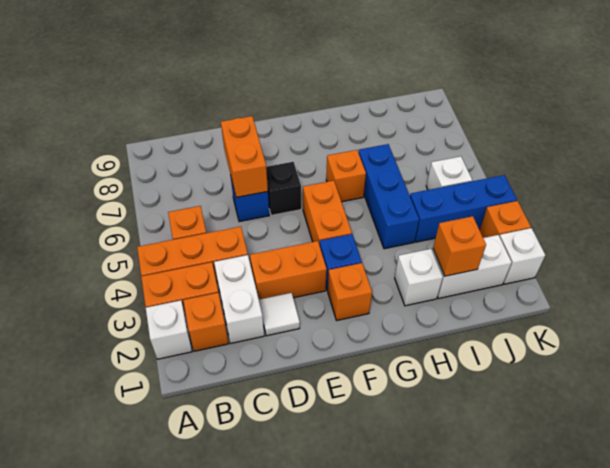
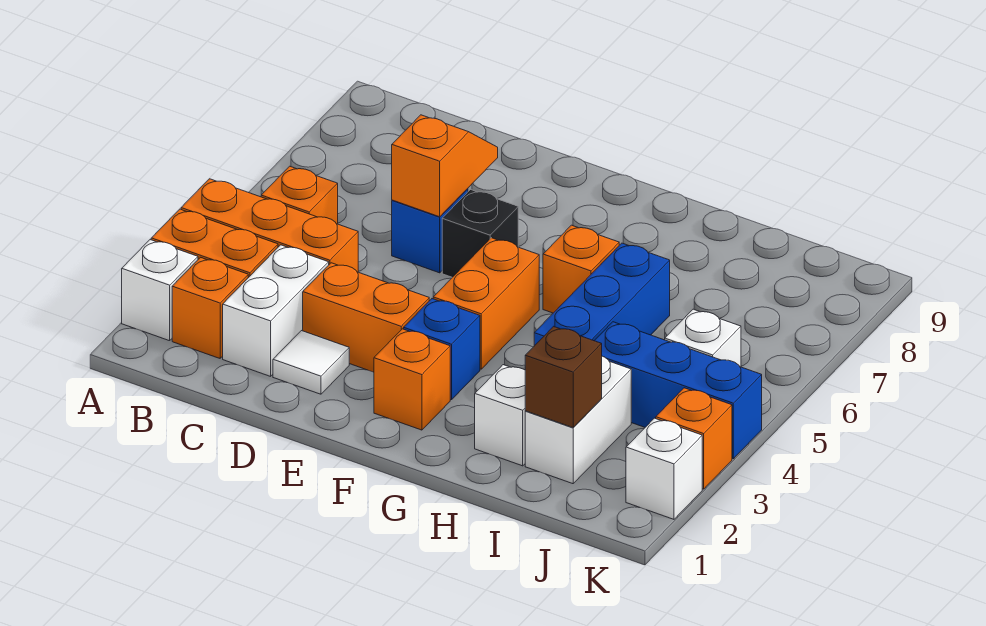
orange 1x2 brick [221,116,268,197] -> orange 1x2 slope [392,115,498,217]
white 1x2 brick [432,235,512,299] -> white 1x2 brick turned to [525,356,631,484]
orange 1x1 brick [433,216,486,276] -> brown 1x1 brick [525,326,602,428]

